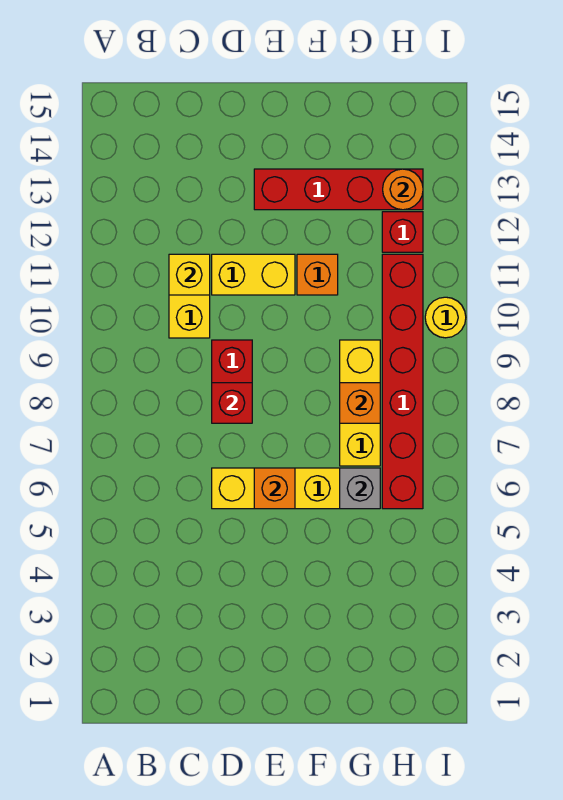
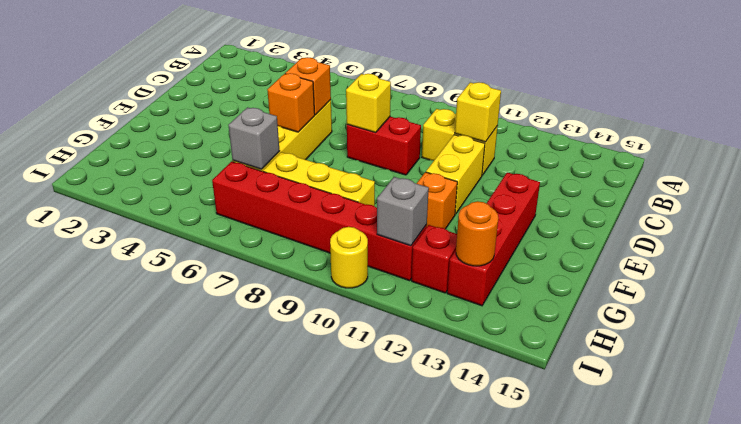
red 1x1 brick [212,383,252,423] -> yellow 1x1 brick [346,74,391,133]
orange 1x1 brick [340,383,380,423] -> orange 1x1 brick moved to [286,57,331,115]
none -> grey 1x1 brick [377,177,429,246]

